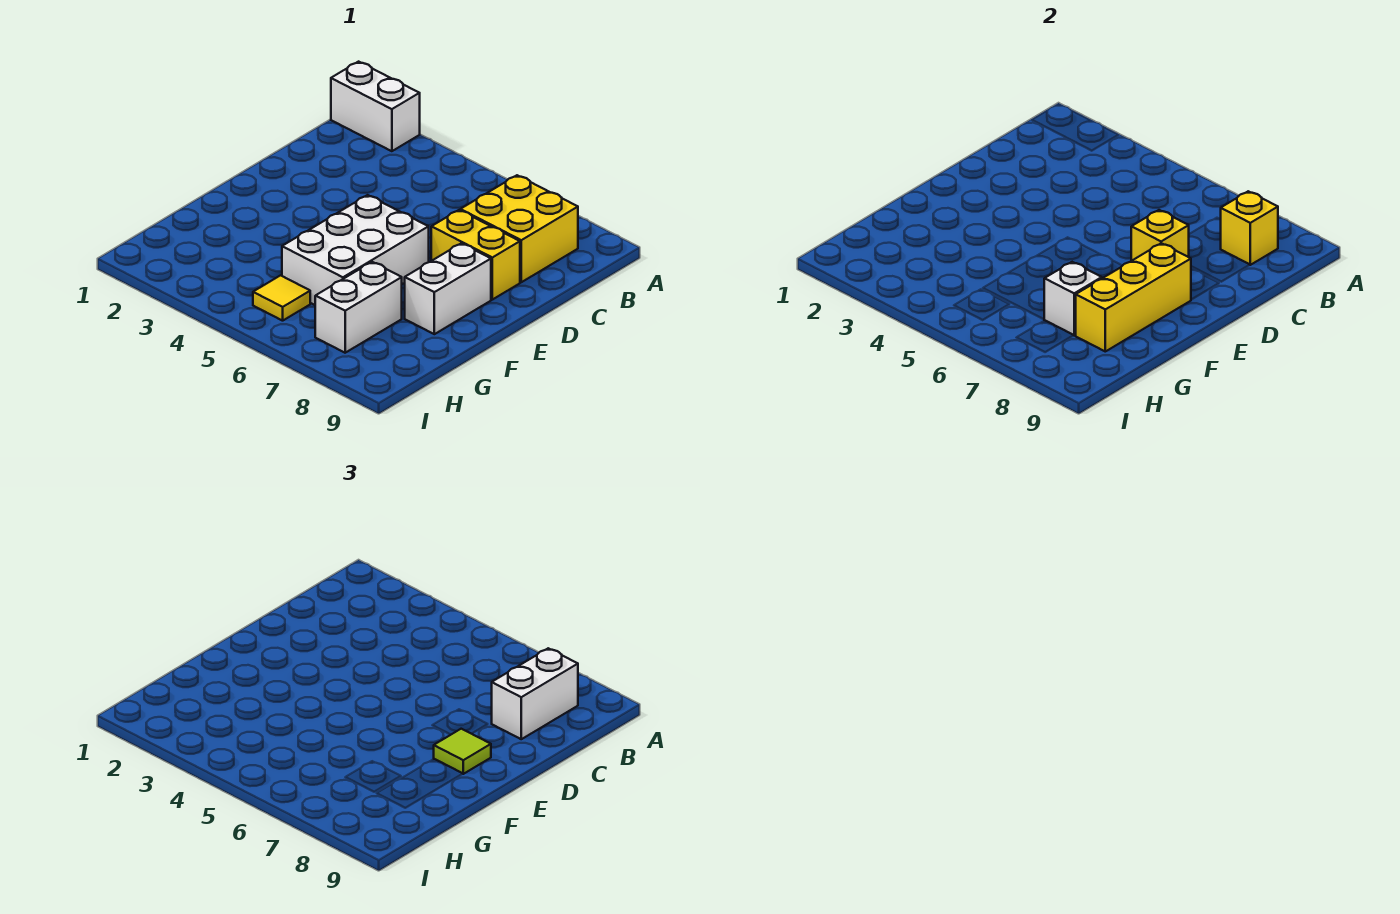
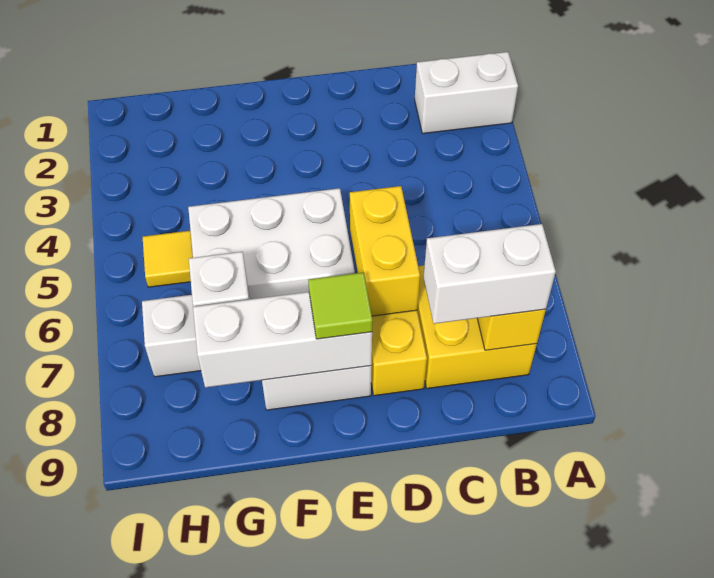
white 1x2 brick [331,62,420,151] -> white 1x2 brick turned to [415,52,518,133]
yellow 1x1 brick [1131,210,1189,261] -> yellow 1x2 brick [350,186,420,316]
yellow 1x3 brick [1076,243,1191,351] -> white 1x3 brick [193,292,372,388]

